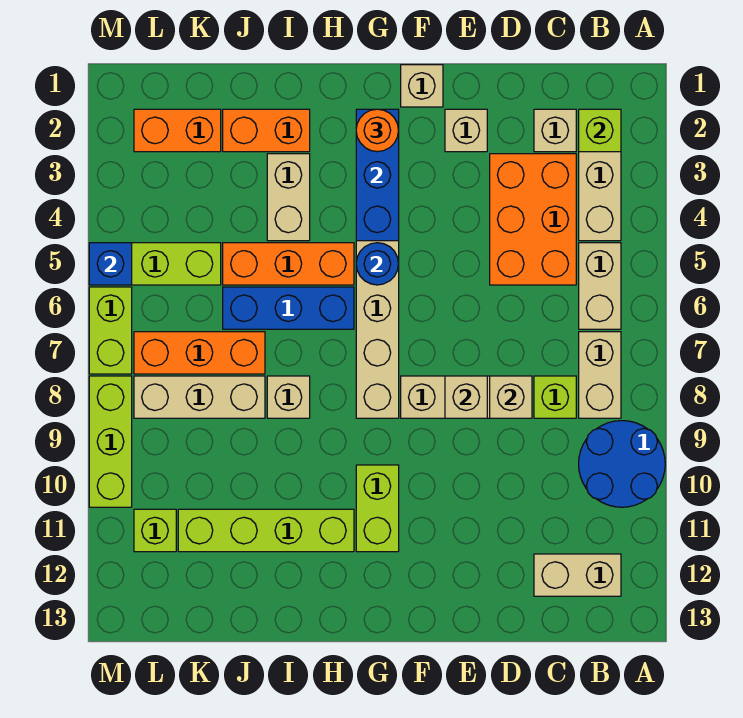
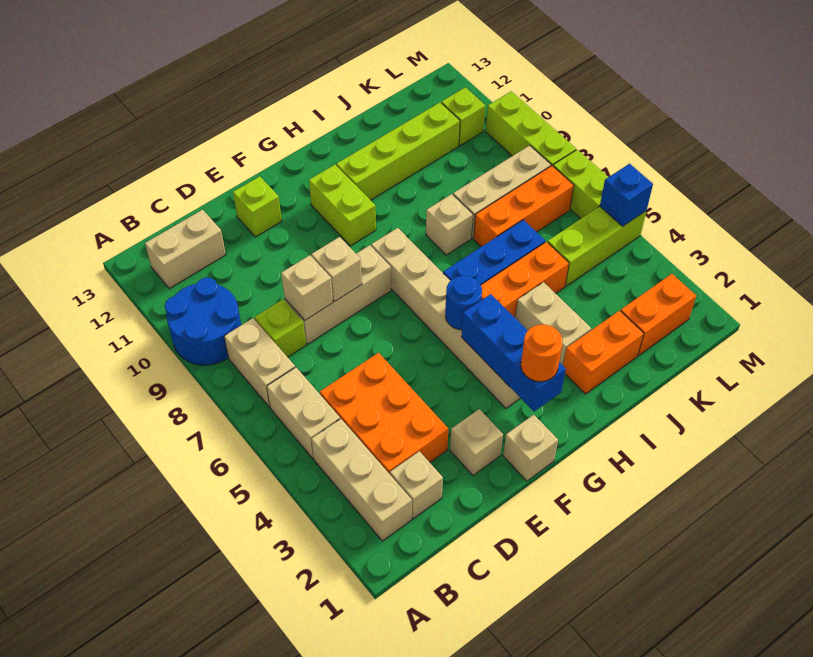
lime 1x1 brick [579,109,621,152] -> lime 1x1 brick moved to [233,176,282,237]

